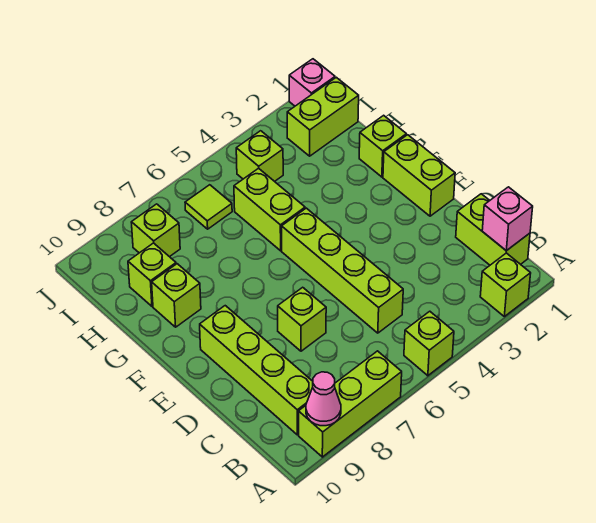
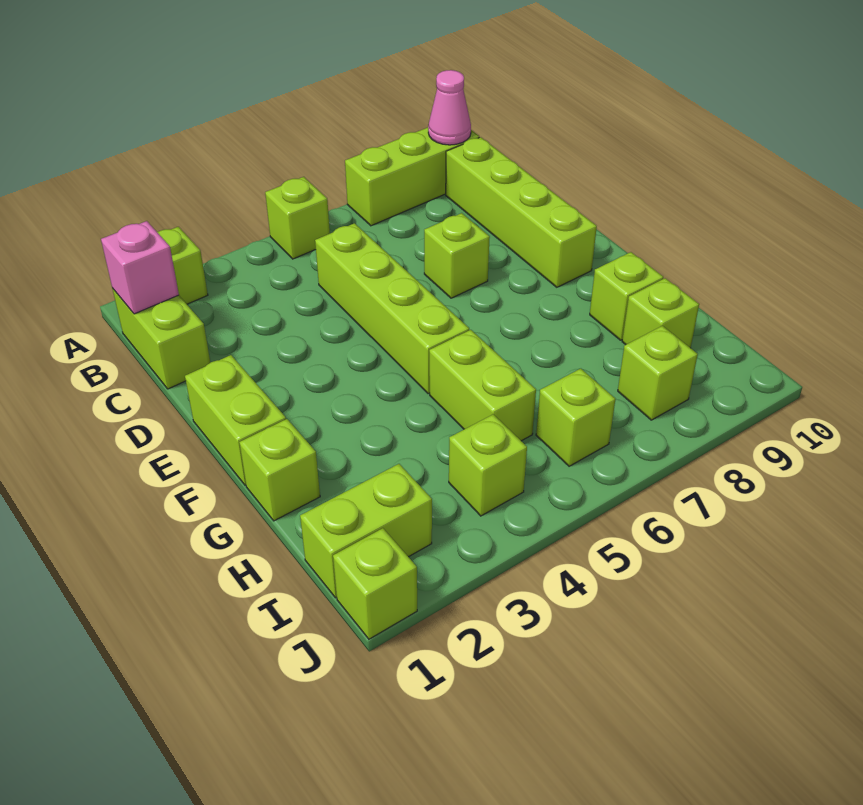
lime 1x1 tile [185,185,232,229] -> lime 1x1 brick [536,369,615,466]
pink 1x1 brick [289,59,335,106] -> lime 1x1 brick [333,528,417,639]

